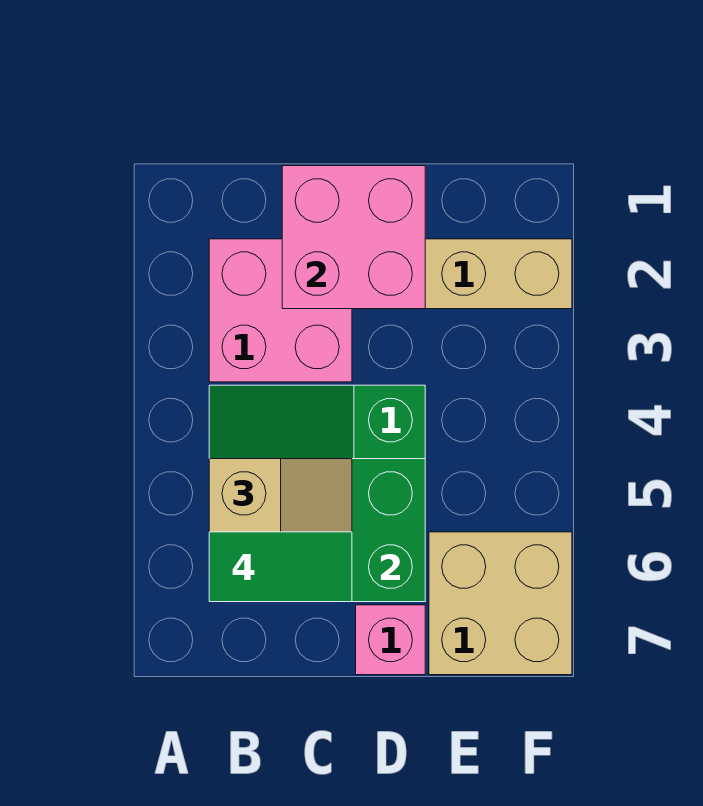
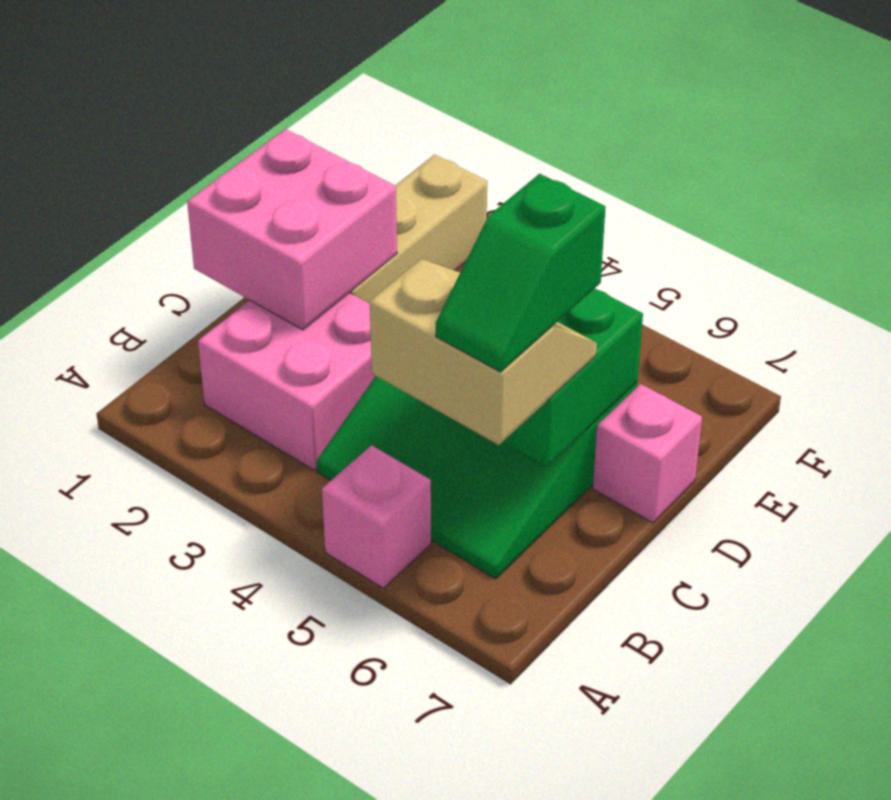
none -> pink 1x1 brick [322,445,431,588]
green 1x2 tile [209,532,352,602] -> green 1x2 slope [436,174,605,372]
tan 2x2 brick [429,532,572,675] -> none

